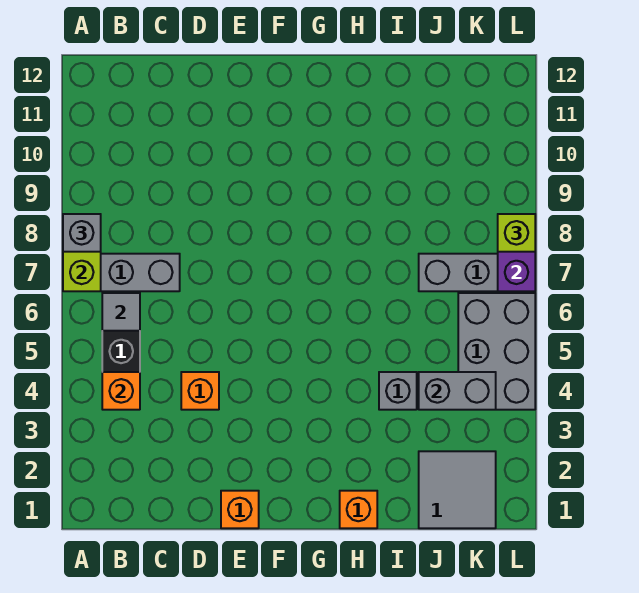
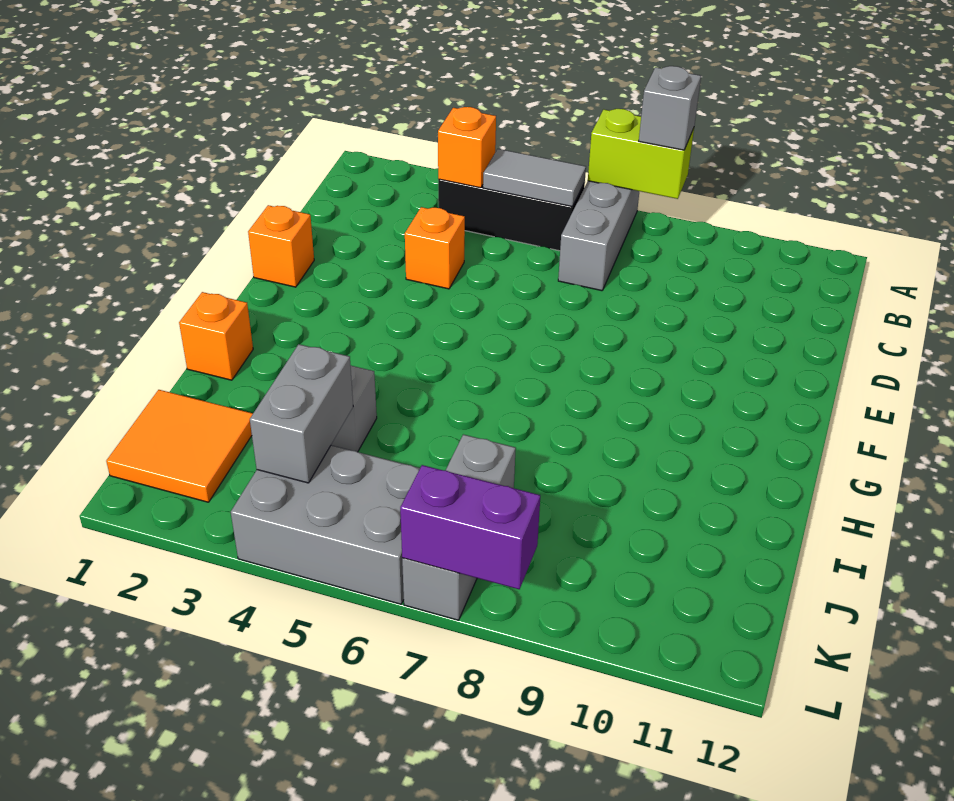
grey 1x1 tile [102,293,140,331] -> grey 1x2 tile [483,149,586,207]
grey 2x2 tile [419,451,496,528] -> orange 2x2 tile [106,390,253,502]
lime 1x1 brick [498,214,535,252] -> none

